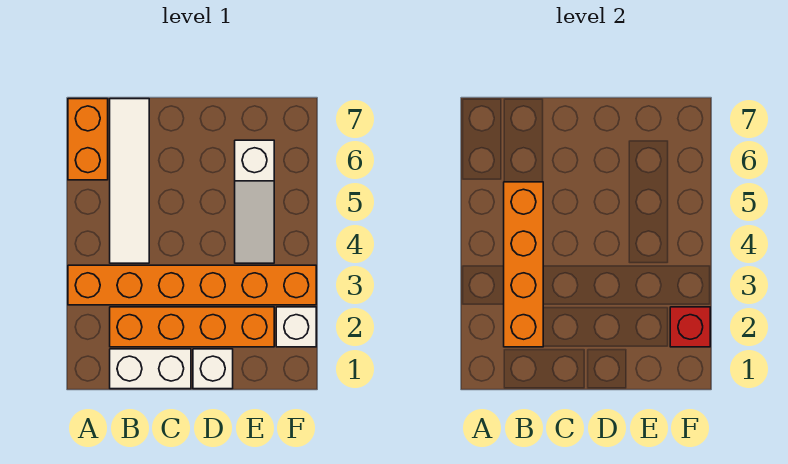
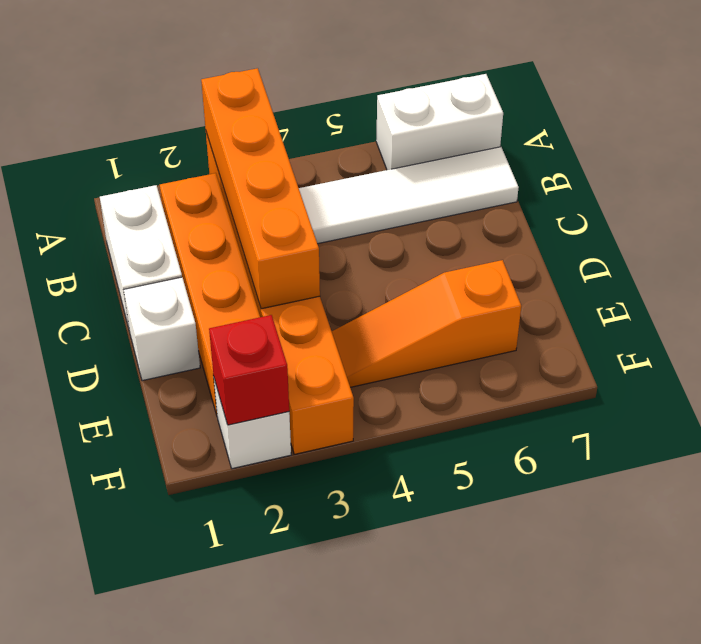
orange 1x2 brick [68,99,108,180] -> white 1x2 brick [376,74,503,170]
orange 1x4 brick [504,182,543,347] -> orange 1x4 brick turned to [201,68,320,309]
white 1x3 slope [235,140,274,263] -> orange 1x3 slope [332,260,521,387]

